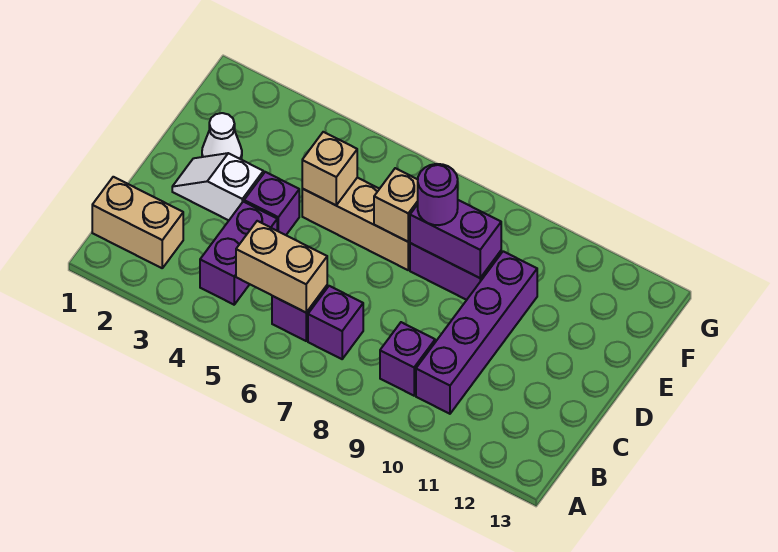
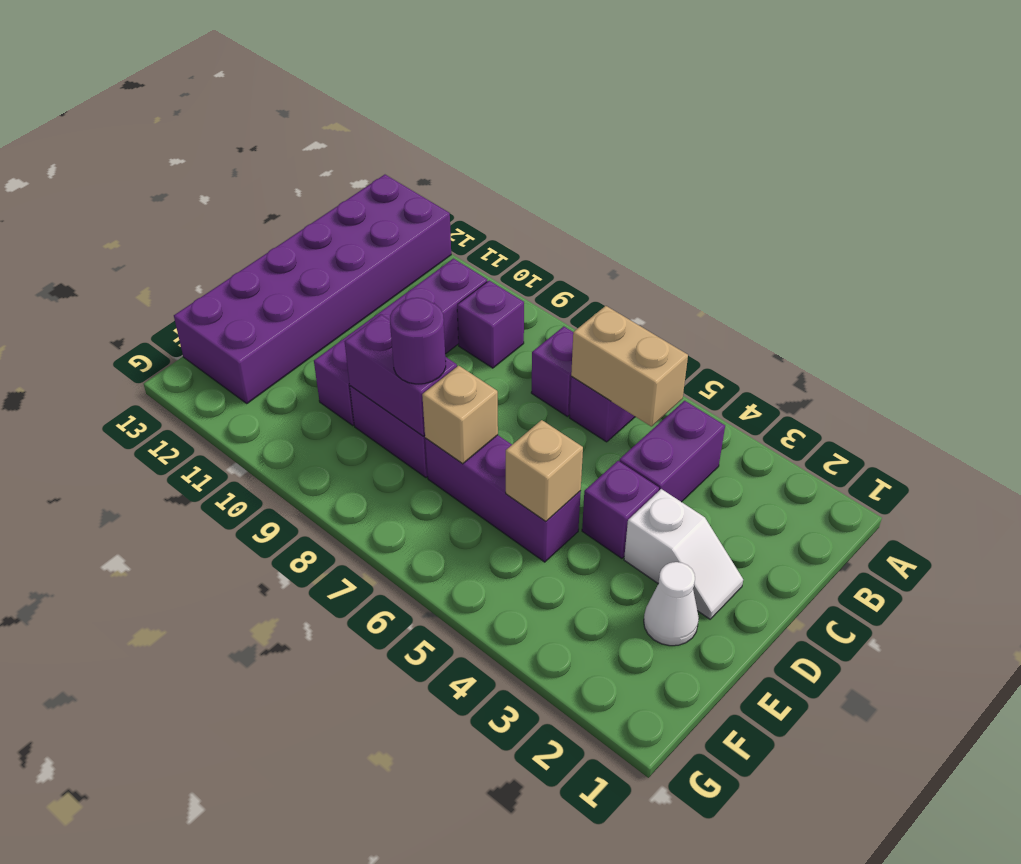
none -> purple 2x6 brick [174,175,451,403]
tan 1x2 brick [92,177,183,268] -> none
tan 1x3 brick [302,178,410,270] -> purple 1x3 brick [425,435,581,562]

